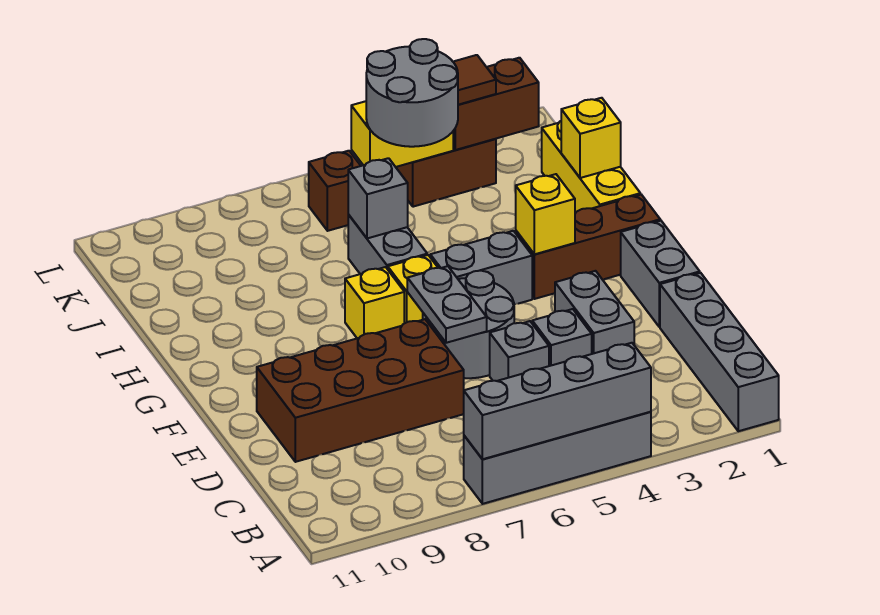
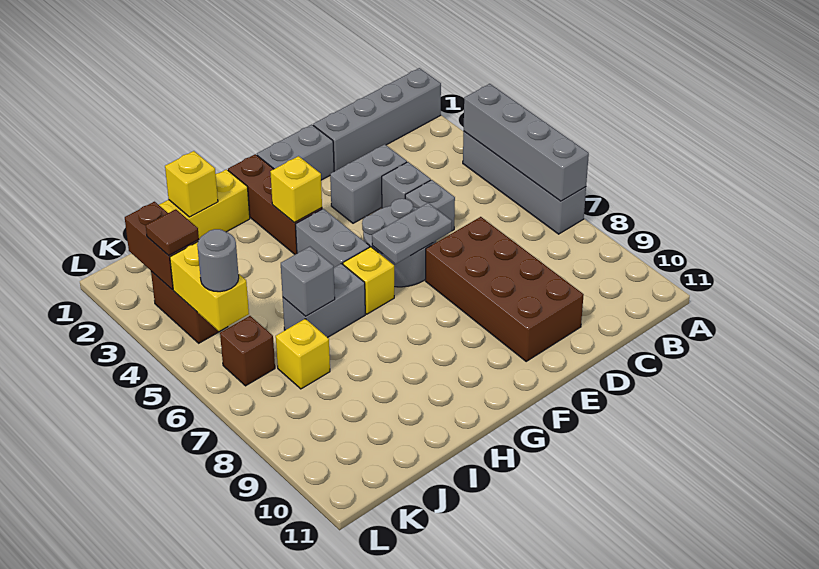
yellow 1x1 brick [345,267,404,338] -> yellow 1x1 brick moved to [276,319,330,389]
grey 2x2 round brick [366,39,458,147] -> grey 1x1 round brick [197,229,239,292]

